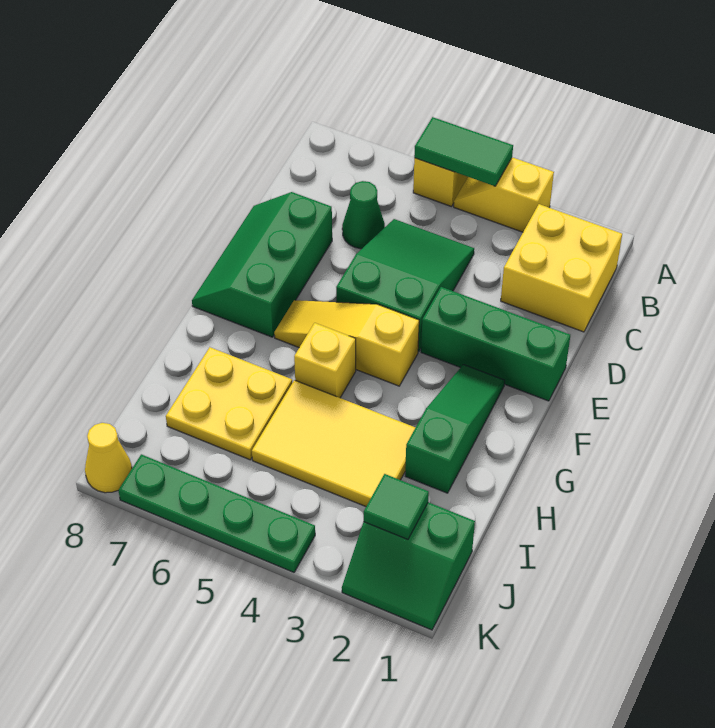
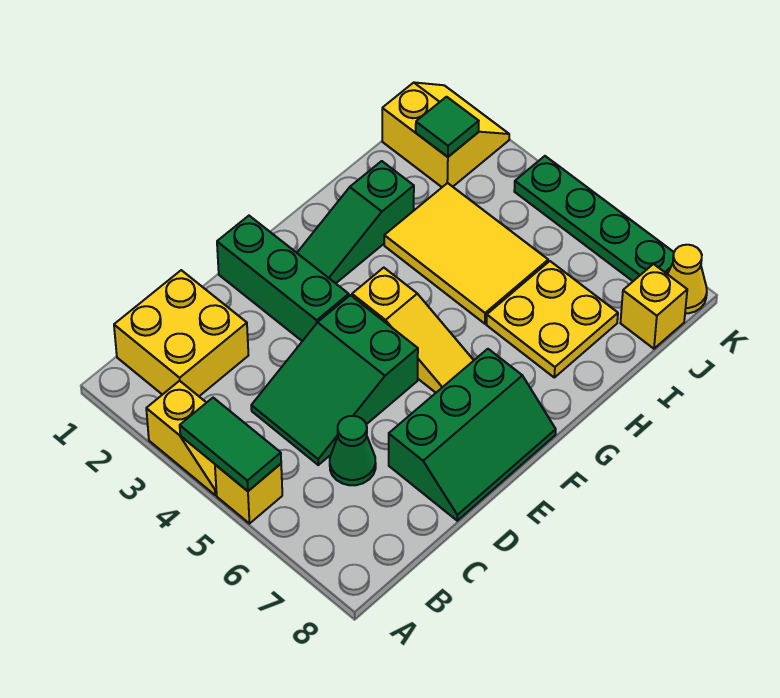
yellow 1x1 brick [294,323,356,398] -> yellow 1x1 brick moved to [621,264,687,349]
green 2x2 slope [342,502,475,630] -> yellow 2x2 slope [382,82,509,187]

